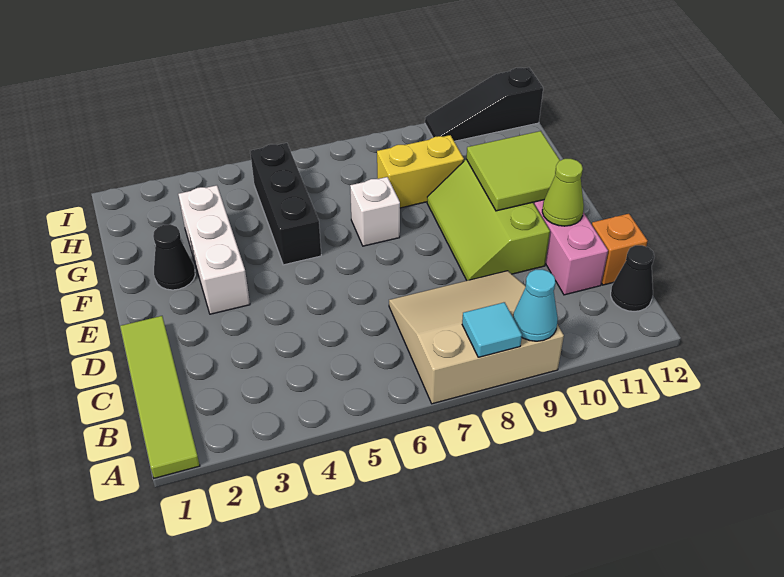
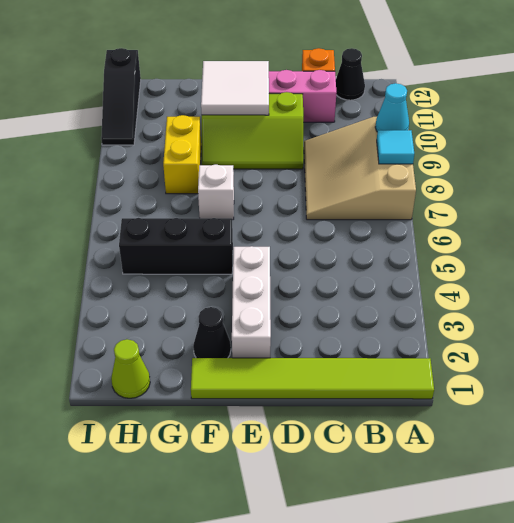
lime 1x4 tile [120,316,200,478] -> lime 1x6 tile [191,358,434,399]
lime 1x1 cone [542,159,584,226] -> lime 1x1 cone moved to [111,339,150,398]
white 1x3 brick [178,185,250,314] -> white 1x3 brick turned to [232,246,271,358]
lime 2x2 tile [466,131,560,211] -> white 2x2 tile [201,61,269,115]

